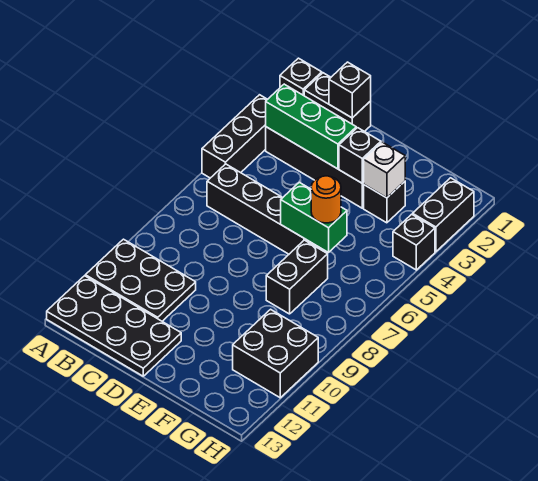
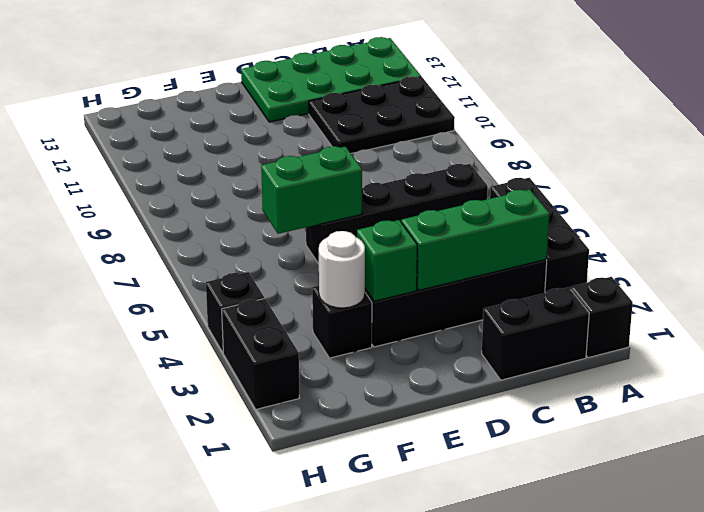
black 2x4 plate [47,276,181,376] -> green 2x4 plate [241,37,421,122]
black 1x1 brick [329,62,371,118] -> none
black 1x1 brick [339,128,381,183] -> green 1x1 brick [357,220,417,301]
white 1x1 brick [363,142,405,198] -> white 1x1 round brick [319,231,365,308]
orange 1x1 round brick [311,176,341,223] -> none
black 1x2 brick [266,240,328,314] -> none
black 2x2 brick [233,309,318,398] -> none

